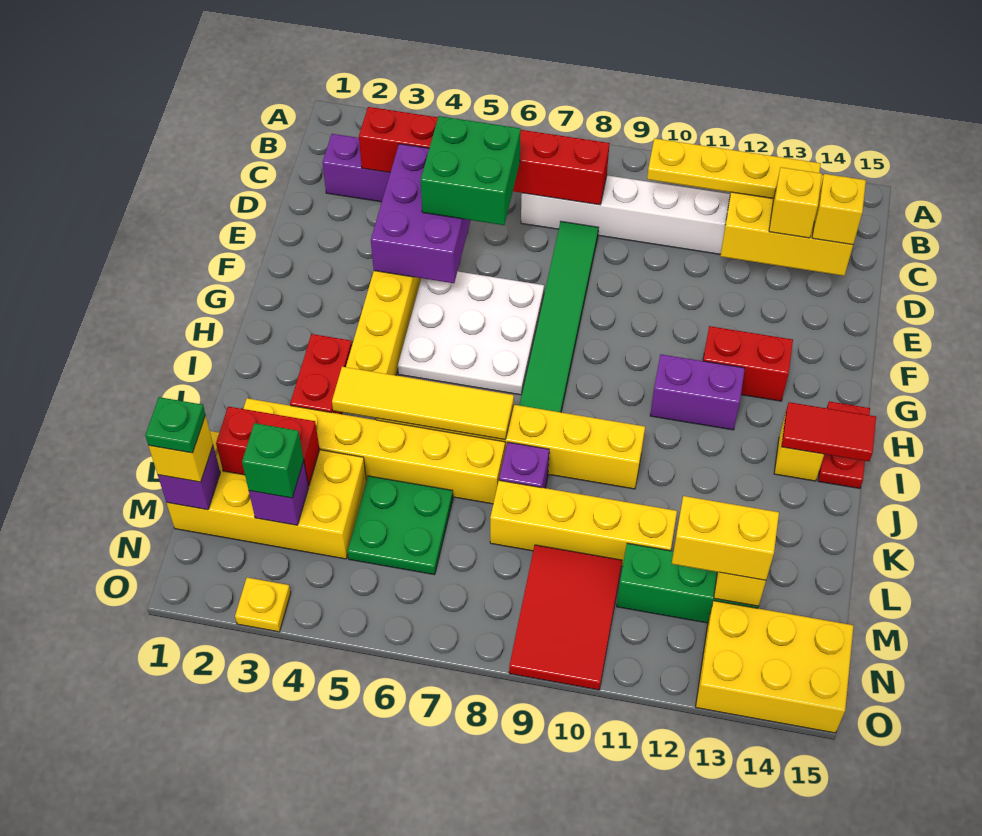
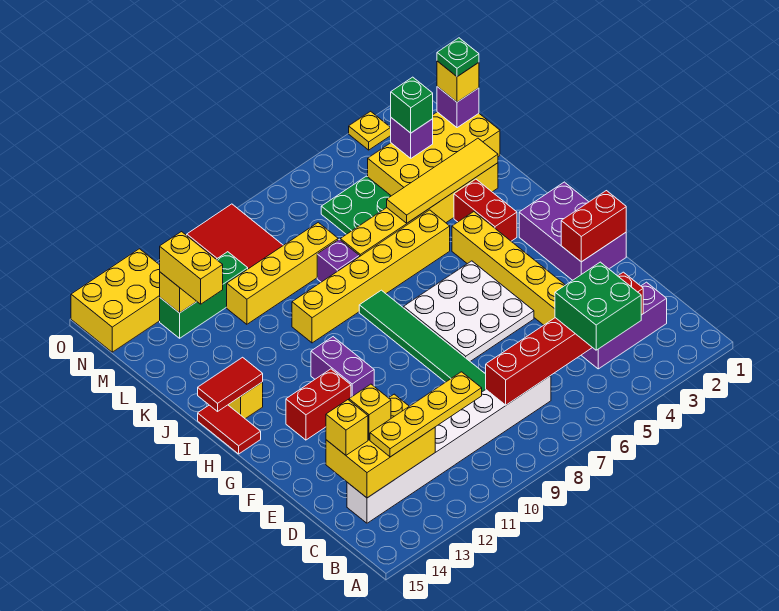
purple 2x3 brick [371,144,471,283] -> purple 2x3 brick moved to [519,182,626,280]
green 2x2 brick [421,116,521,225] -> green 2x2 brick moved to [555,262,641,350]
purple 1x2 brick [650,354,745,430] -> purple 1x2 brick turned to [311,337,374,397]
red 1x2 plate [818,401,870,489] -> red 1x2 tile [198,405,261,454]
yellow 1x4 tile [332,367,514,440] -> yellow 1x4 tile moved to [387,138,498,223]
red 1x2 brick [216,407,320,486] -> red 1x2 brick moved to [561,191,626,262]
yellow 1x2 brick [672,496,779,580] -> yellow 1x2 brick turned to [160,232,223,304]

